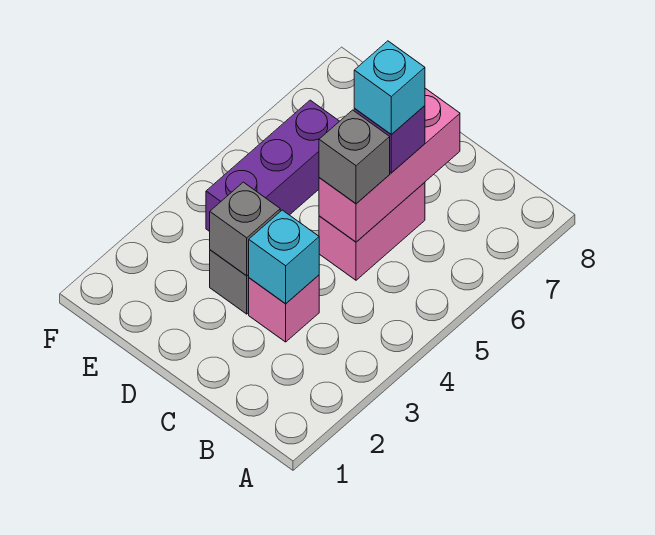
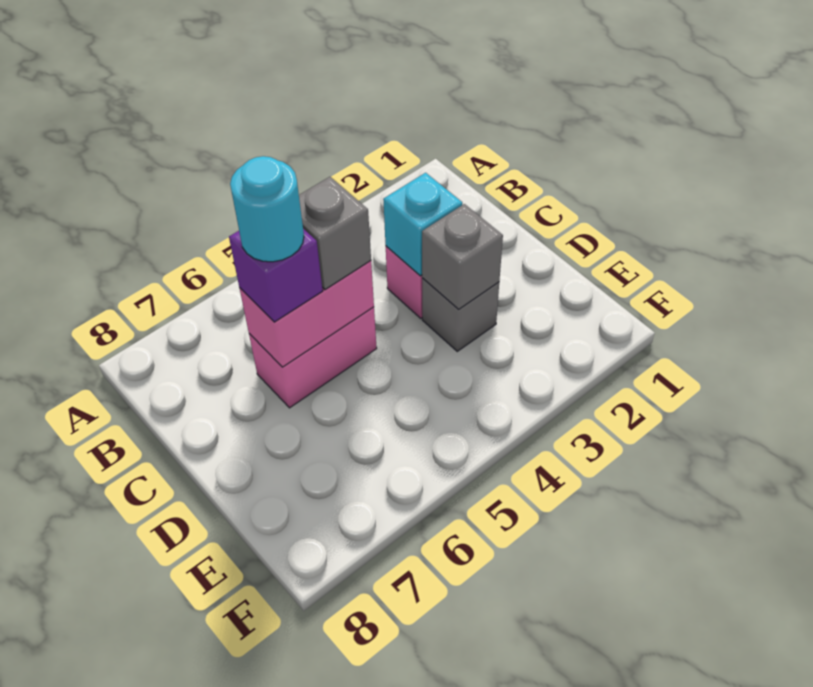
pink 1x3 brick [319,88,460,242] -> pink 1x2 brick [240,261,374,367]
cyan 1x1 brick [354,41,425,135] -> cyan 1x1 round brick [230,156,304,262]
purple 1x3 brick [206,100,339,231] -> none

